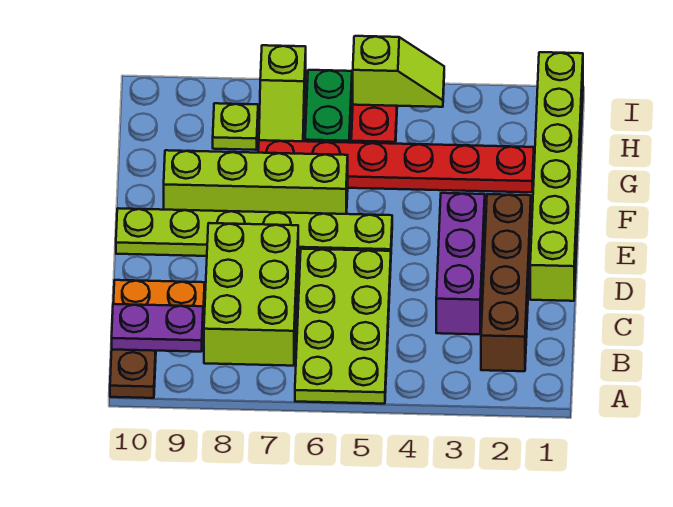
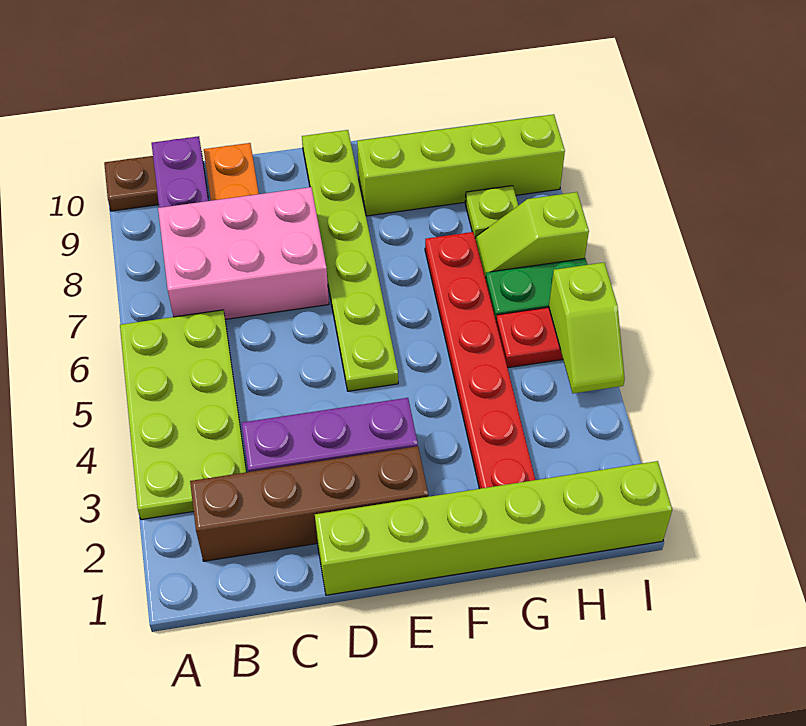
lime 2x4 plate [295,249,391,404] -> lime 2x4 plate turned to [120,310,246,520]
lime 2x3 brick [204,223,298,366] -> pink 2x3 brick [158,187,329,319]
lime 1x4 brick [164,150,348,214] -> lime 1x4 brick turned to [357,114,565,216]

